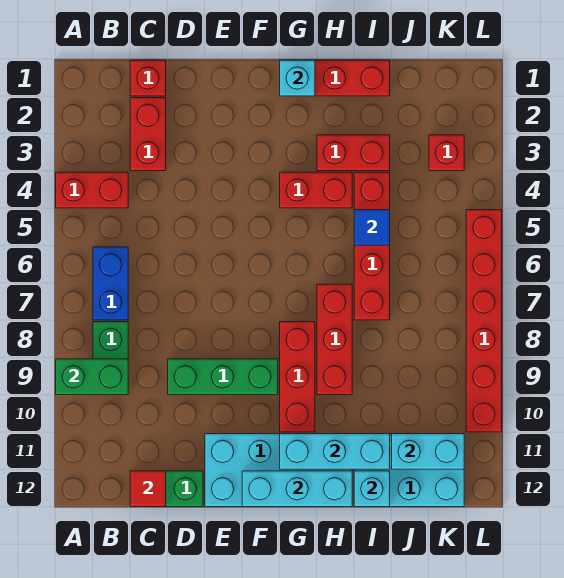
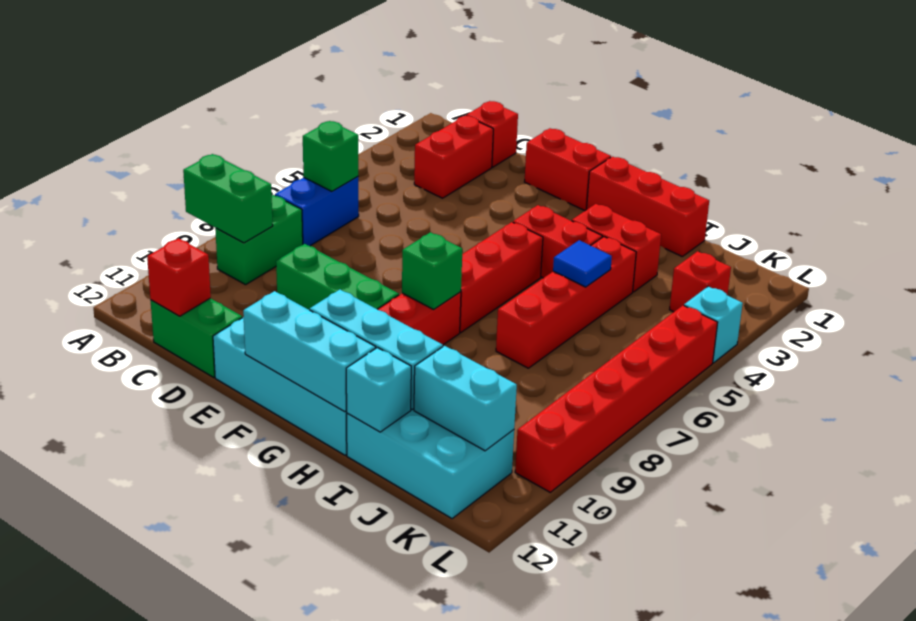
red 1x2 brick [56,172,128,208] -> red 1x2 brick moved to [525,128,611,211]
none -> green 1x1 brick [303,121,358,191]
red 1x1 tile [130,471,166,507] -> red 1x1 brick [147,238,211,316]
cyan 1x1 brick [280,60,315,96] -> cyan 1x1 brick moved to [684,286,743,363]
none -> green 1x1 brick [402,232,462,309]
red 1x3 brick [317,284,352,395] -> red 1x3 brick moved to [460,222,543,332]

